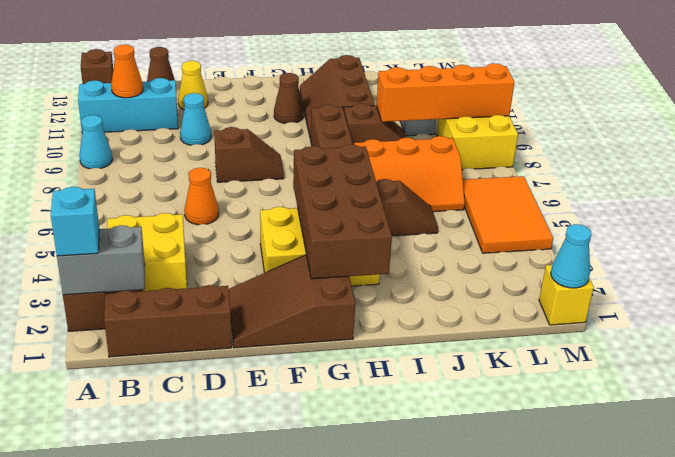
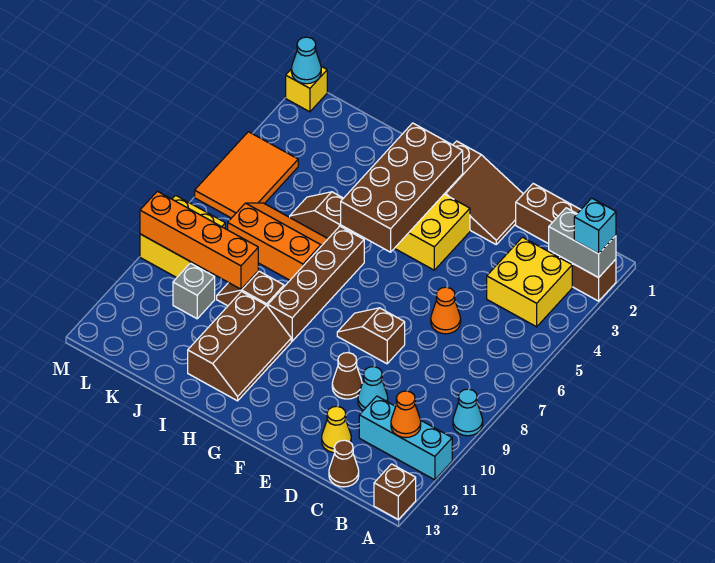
brown 1x1 cone [274,73,304,124] -> brown 1x1 cone moved to [332,353,362,399]

